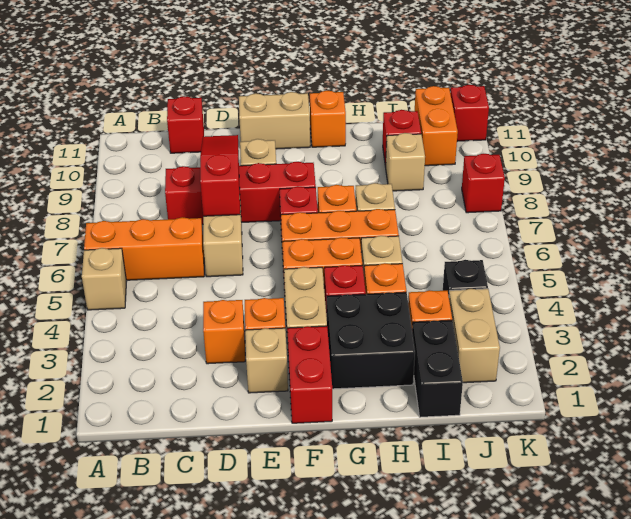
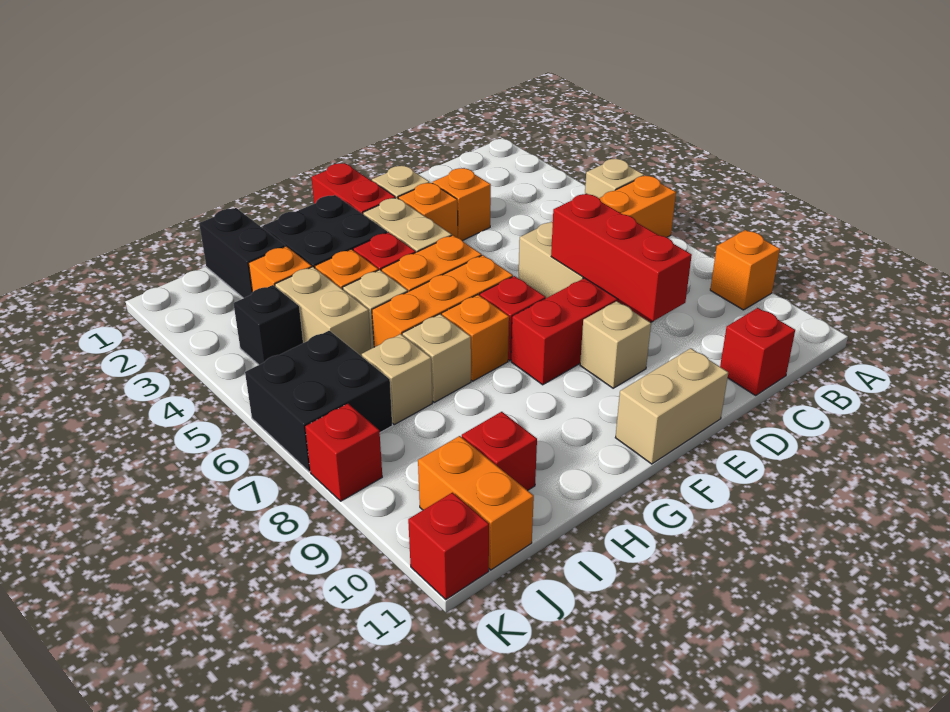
red 1x3 slope [200,135,240,216] -> red 1x3 brick [551,193,692,321]
orange 1x1 brick [310,91,346,147] -> orange 1x1 brick moved to [710,230,780,310]
tan 1x1 brick [386,133,425,191] -> tan 1x1 brick moved to [362,334,432,425]
tan 1x2 brick [449,289,500,383] -> tan 1x2 brick moved to [275,267,371,356]
none -> black 2x2 brick [245,331,392,472]

